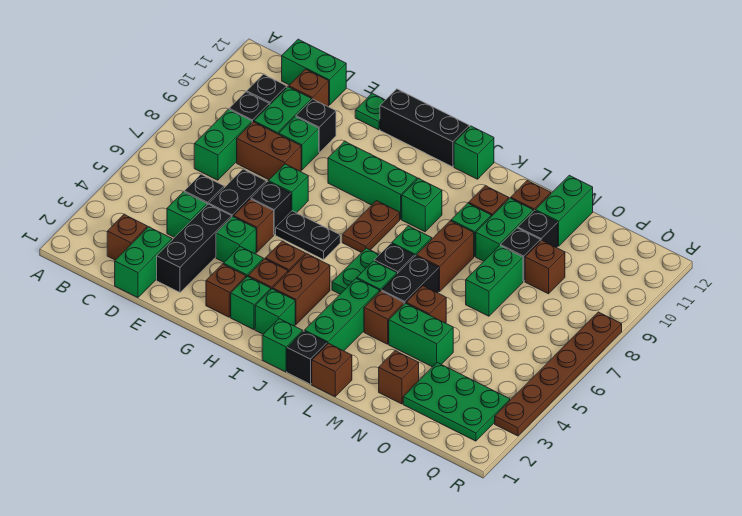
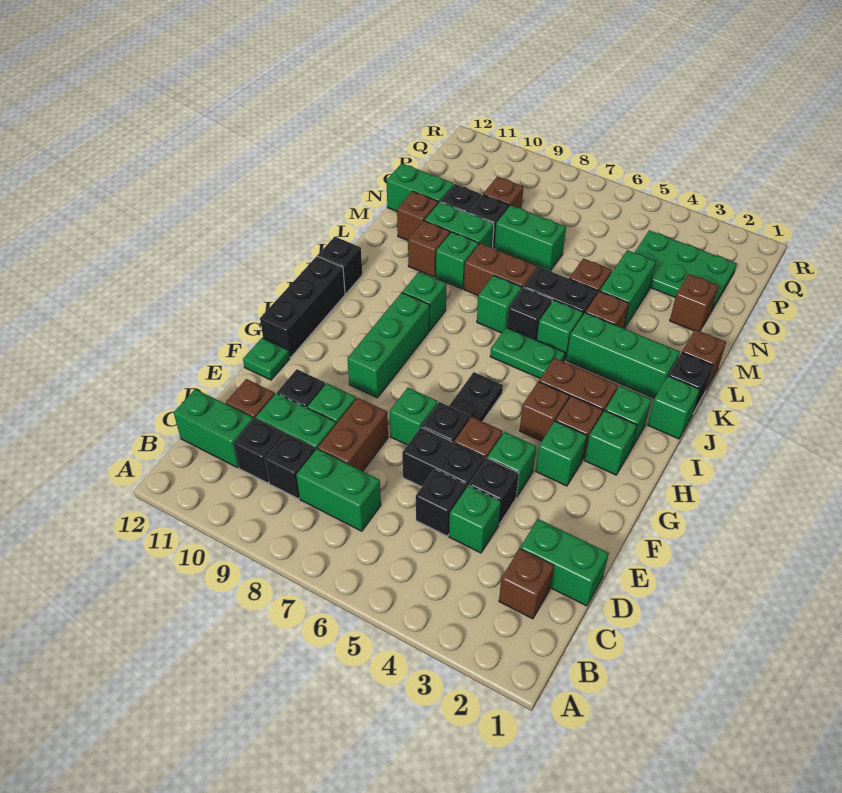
green 1x2 brick [282,39,346,105] -> green 1x2 brick turned to [174,389,254,468]
black 1x3 brick [157,204,232,292] -> black 1x1 brick [469,458,519,524]
brown 1x1 brick [206,264,246,317] -> none
brown 1x2 plate [342,201,400,253] -> none
green 1x1 brick [454,126,494,179] -> black 1x1 brick [318,237,362,294]
green 2x3 plate [403,363,510,441] -> green 2x3 plate turned to [634,231,737,310]
brown 1x6 plate [495,312,622,436] -> none

